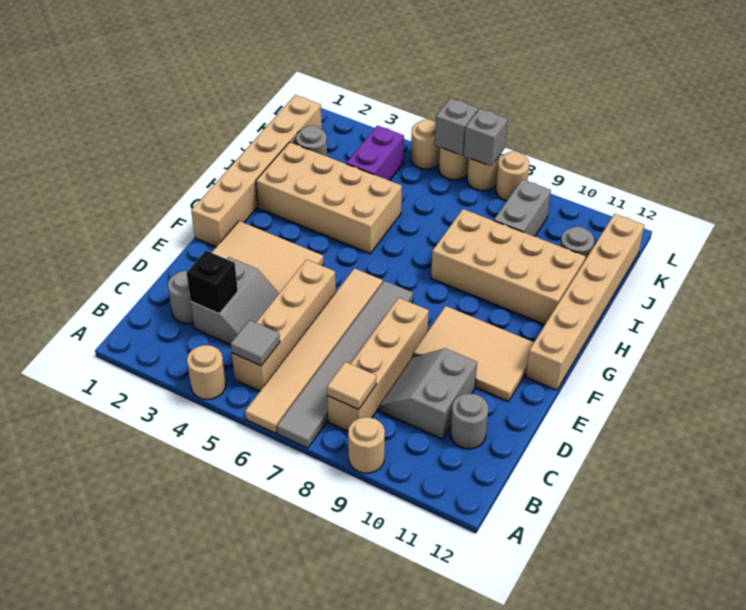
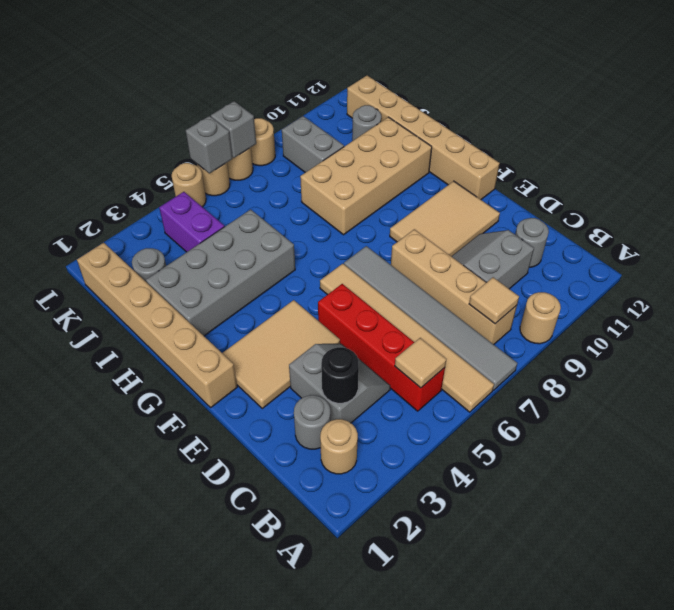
tan 1x1 round brick [187,345,226,399] -> tan 1x1 round brick moved to [320,419,358,474]
tan 1x4 brick [232,260,336,391] -> red 1x4 brick [318,284,445,411]
grey 1x1 tile [231,320,280,366] -> tan 1x1 tile [395,338,447,388]
black 1x1 brick [187,251,238,314] -> black 1x1 round brick [321,347,359,403]
grey 2x2 slope [379,348,477,439] -> grey 2x2 slope turned to [451,230,534,289]
tan 2x4 brick [256,142,402,254] -> grey 2x4 brick [146,209,295,336]

